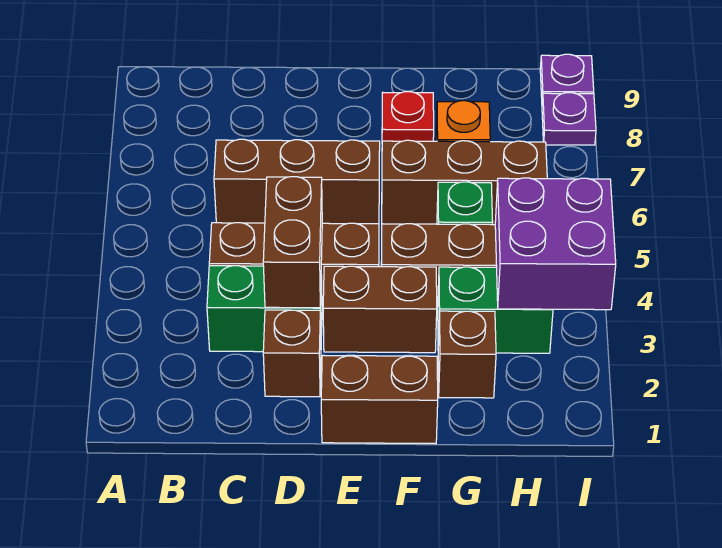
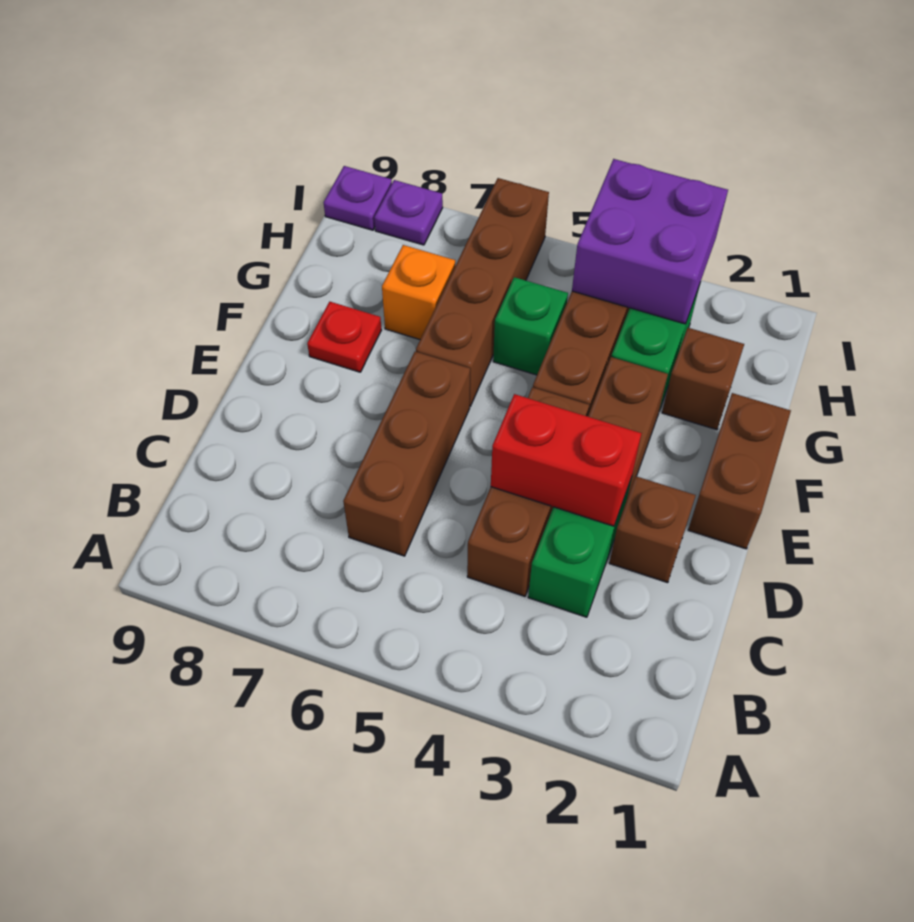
brown 1x2 brick [263,177,322,308] -> red 1x2 brick [491,394,642,526]
brown 1x3 brick [382,140,547,225] -> brown 1x4 brick [416,178,549,406]

